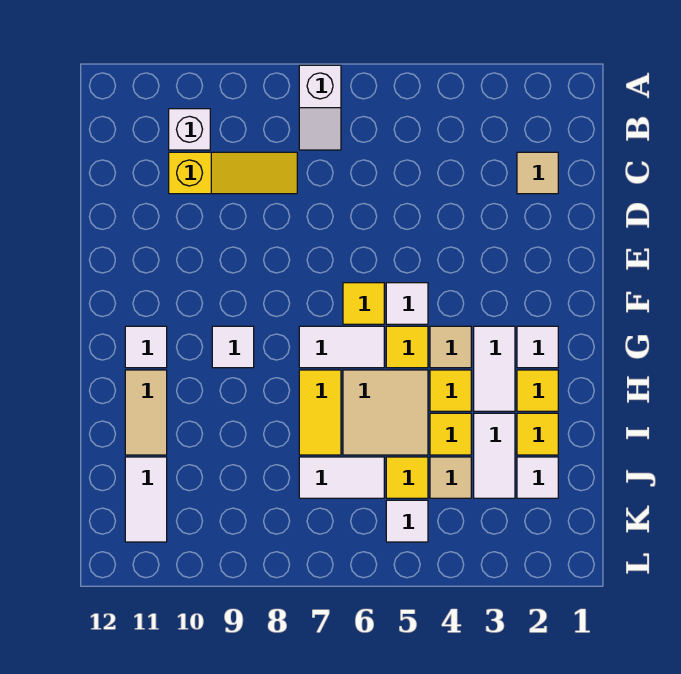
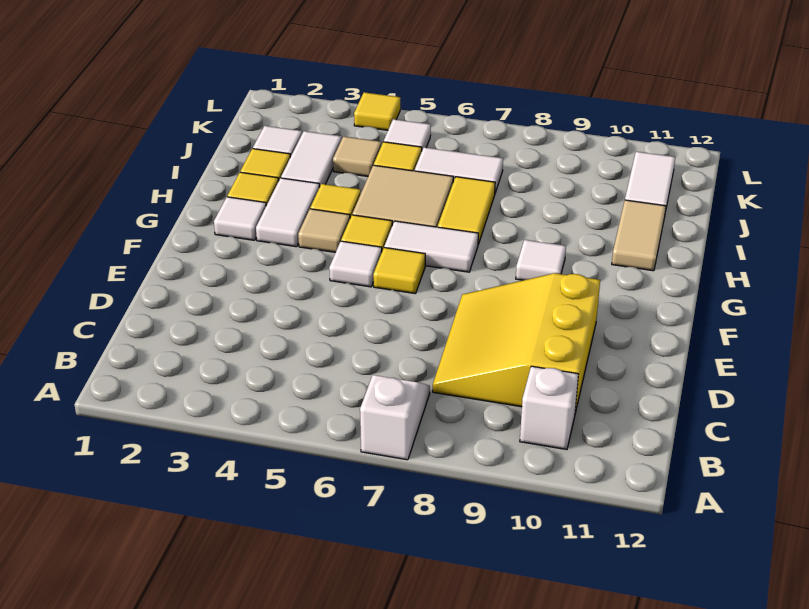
tan 1x1 tile [517,152,558,194] -> none
yellow 1x3 slope [169,152,297,194] -> yellow 3x3 slope [433,273,600,413]
white 1x1 tile [125,326,167,368] -> none
yellow 1x1 tile [430,413,471,455] -> yellow 1x1 tile moved to [354,92,400,130]

